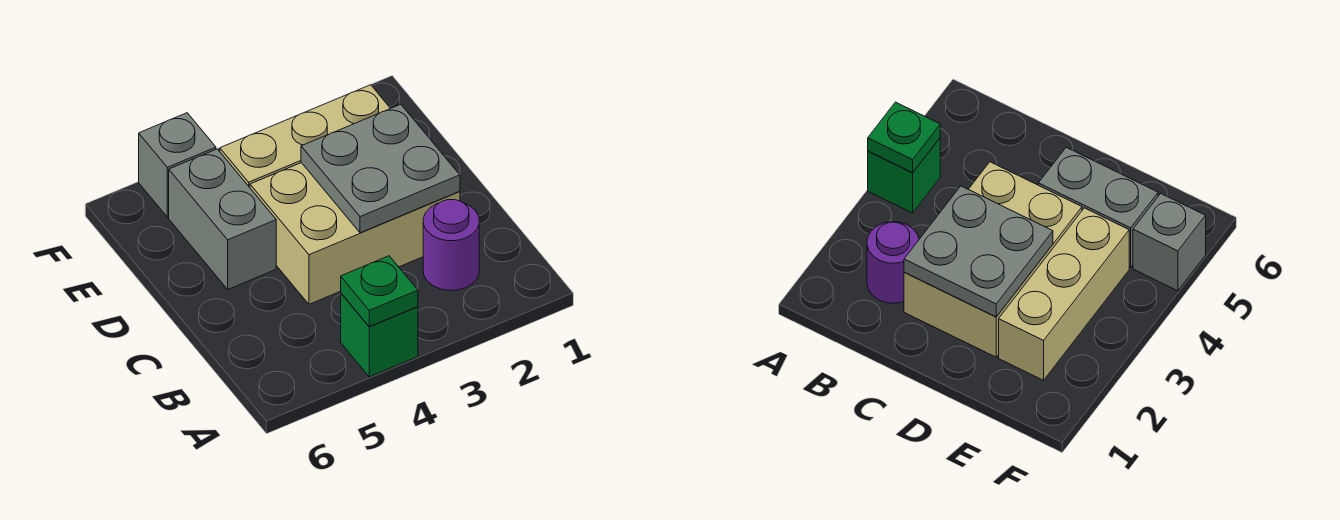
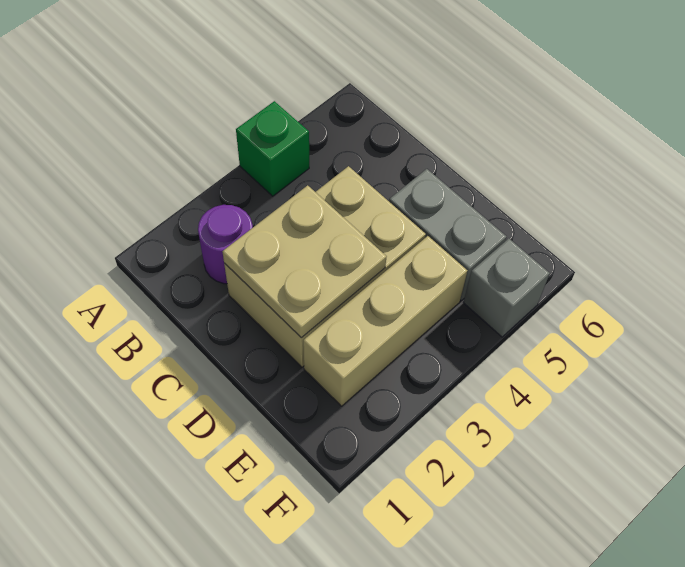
green 1x1 plate [341,256,418,327] -> none
grey 2x2 plate [301,104,460,233] -> tan 2x2 plate [222,185,386,338]

